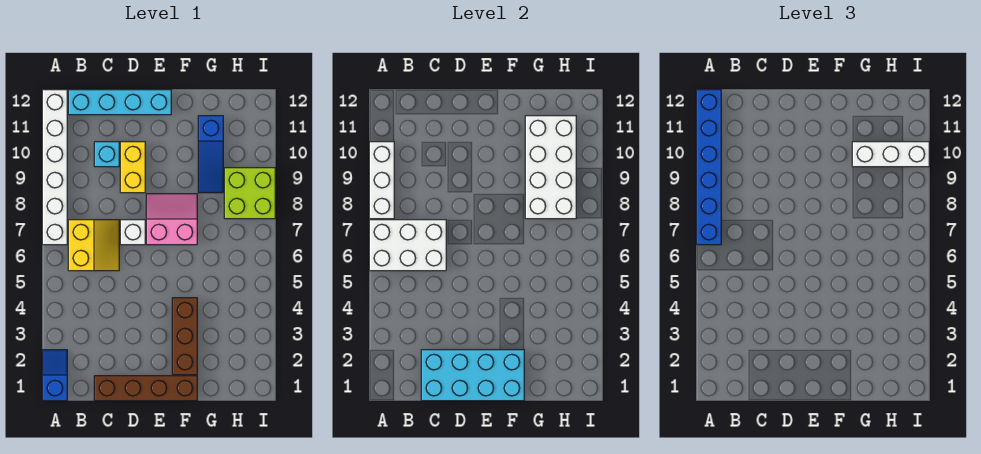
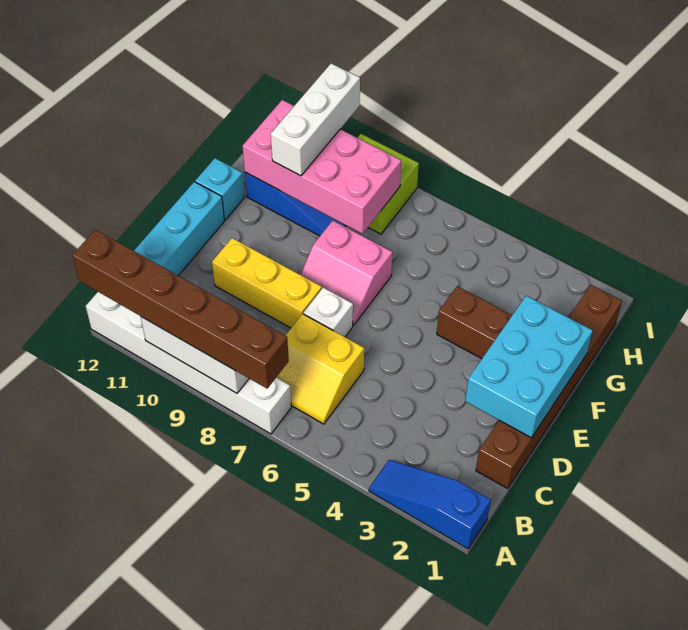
blue 1x2 slope [42,350,67,401] -> blue 1x3 slope [369,460,491,549]
white 2x3 brick [369,220,446,271] -> none
blue 1x6 brick [696,90,721,245] -> brown 1x6 brick [73,230,289,388]
yellow 2x2 slope [68,220,119,271] -> yellow 2x2 slope turned to [276,314,364,424]
brown 1x4 brick [94,376,197,401] -> brown 1x6 brick [476,285,622,489]
cyan 2x4 brick [421,350,524,401] -> cyan 2x3 brick [465,296,593,438]
cyan 1x1 brick [94,142,119,167] -> cyan 1x1 brick moved to [195,158,245,220]
yellow 1x2 brick [120,142,145,193] -> yellow 1x3 brick [212,238,322,328]
pink 2x2 slope [146,194,197,245] -> pink 2x2 slope turned to [300,221,393,325]
white 2x4 brick [525,116,576,219] -> pink 2x4 brick [243,100,401,234]

